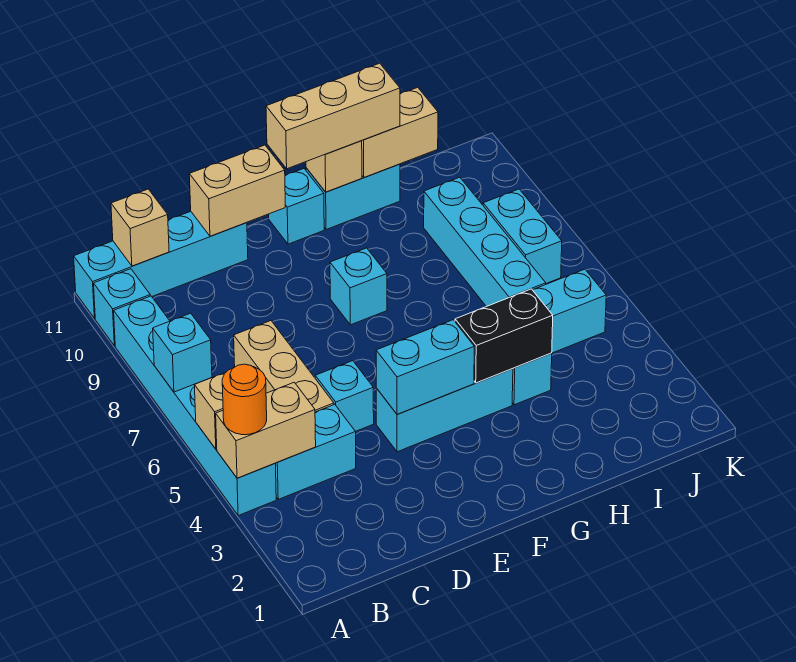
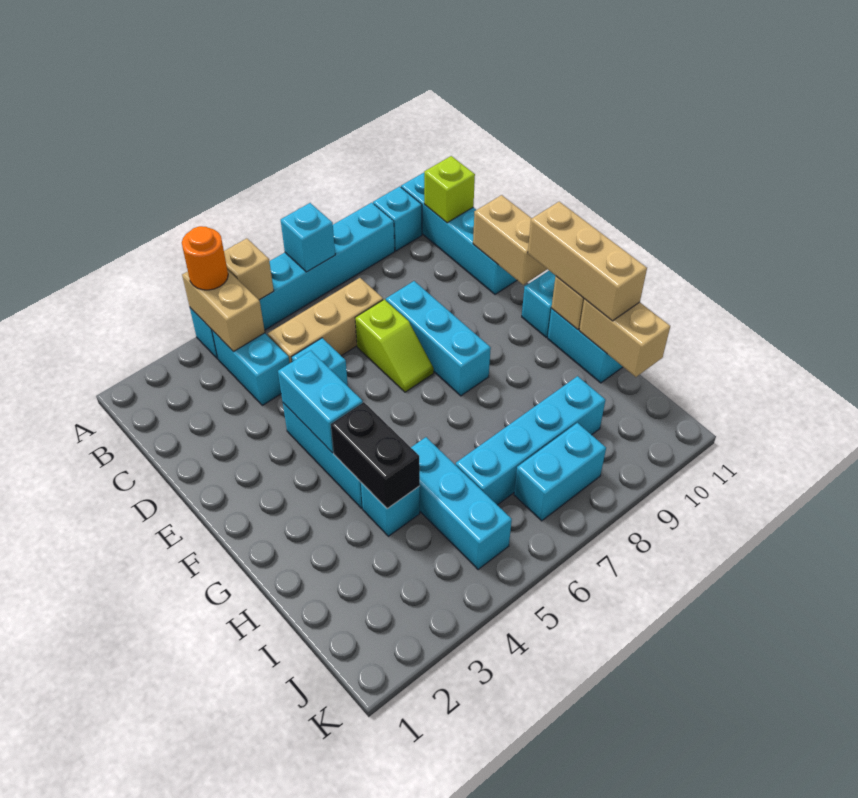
tan 1x1 brick [111,189,169,266] -> lime 1x1 brick [424,156,475,223]
none -> lime 1x2 slope [355,299,434,392]
cyan 1x1 brick [330,248,387,325] -> cyan 1x3 brick [386,281,491,396]

